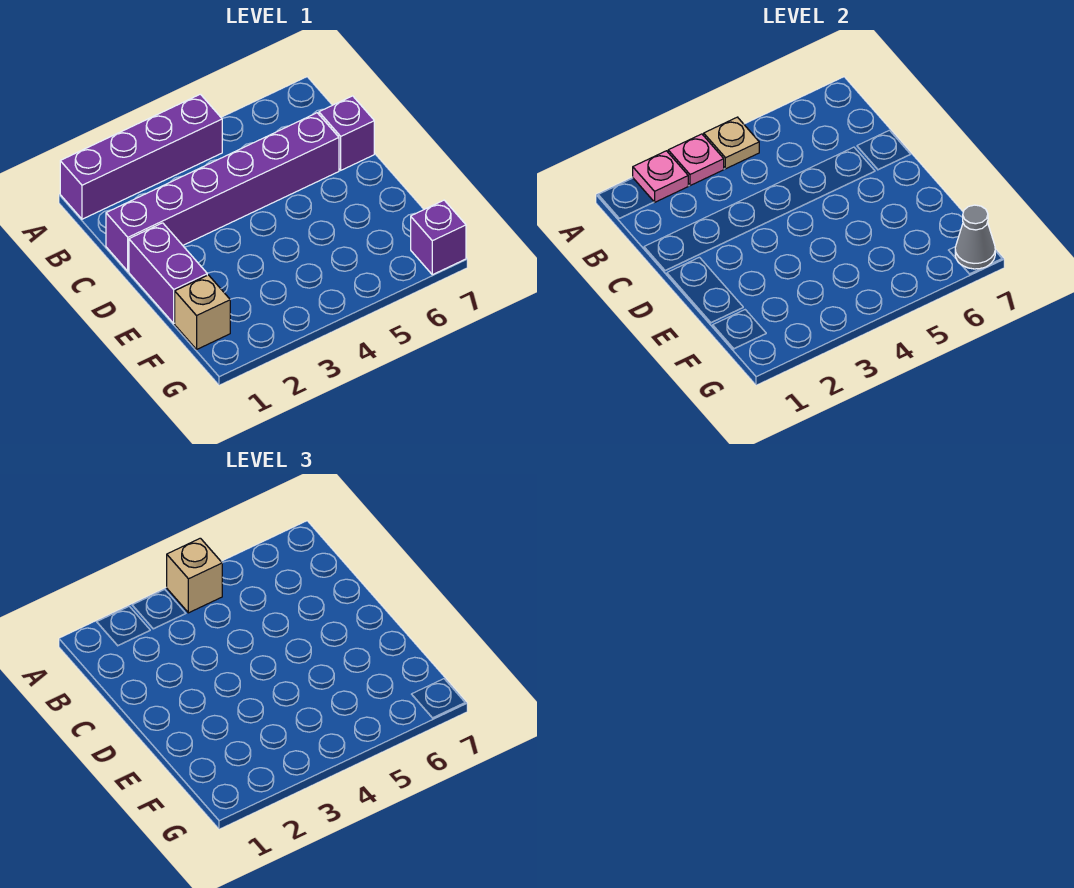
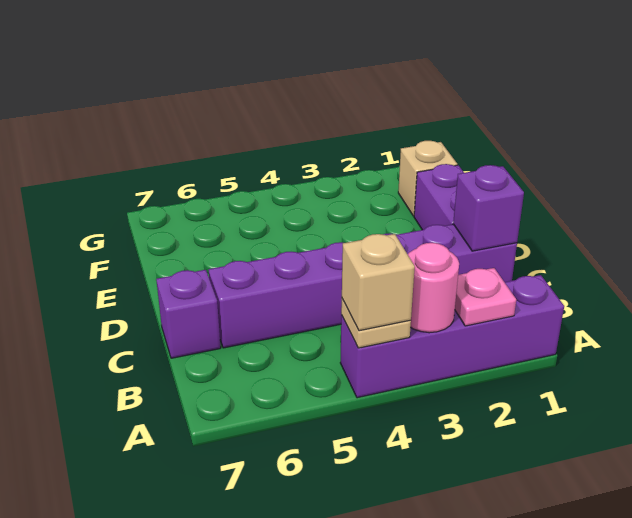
pink 1x1 plate [668,134,724,186] -> pink 1x1 round brick [408,243,459,333]
purple 1x1 brick [411,200,466,275] -> purple 1x1 brick moved to [453,165,524,251]
grey 1x1 cone [955,205,995,269] -> none

